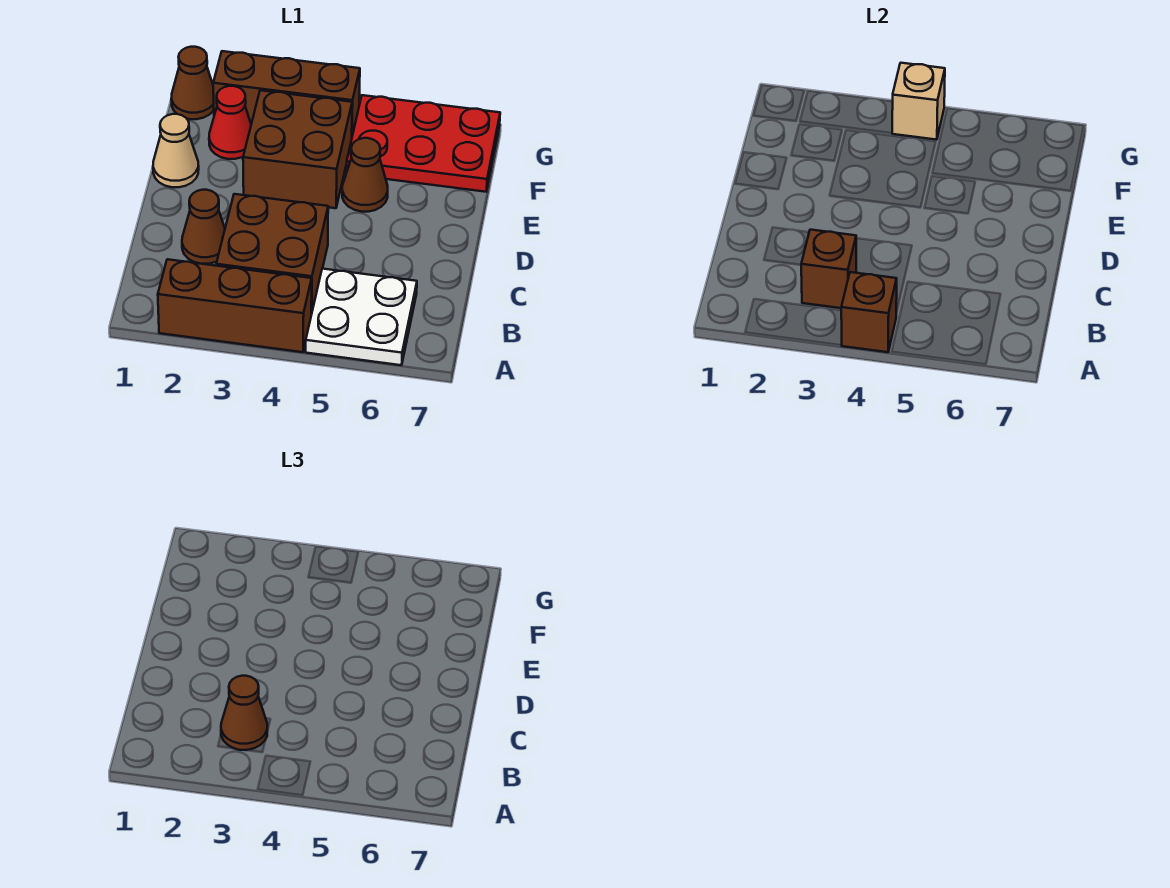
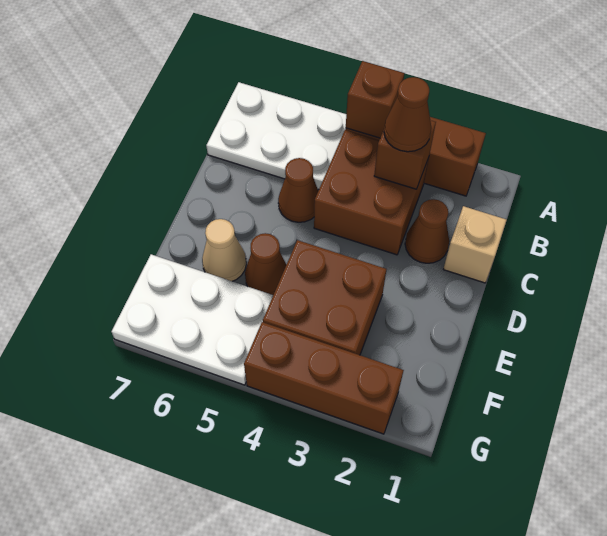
white 2x2 plate [306,269,417,365] -> white 2x3 plate [206,82,346,190]
tan 1x1 cone [153,114,199,187] -> tan 1x1 cone moved to [202,219,246,281]
red 1x1 cone [209,86,251,159] -> none
red 2x3 plate [347,95,500,192] -> white 2x3 plate [112,254,273,385]
brown 1x1 cone [171,47,214,119] -> brown 1x1 cone moved to [278,158,318,222]
tan 1x1 brick [892,63,945,140] -> tan 1x1 brick moved to [443,206,507,283]

